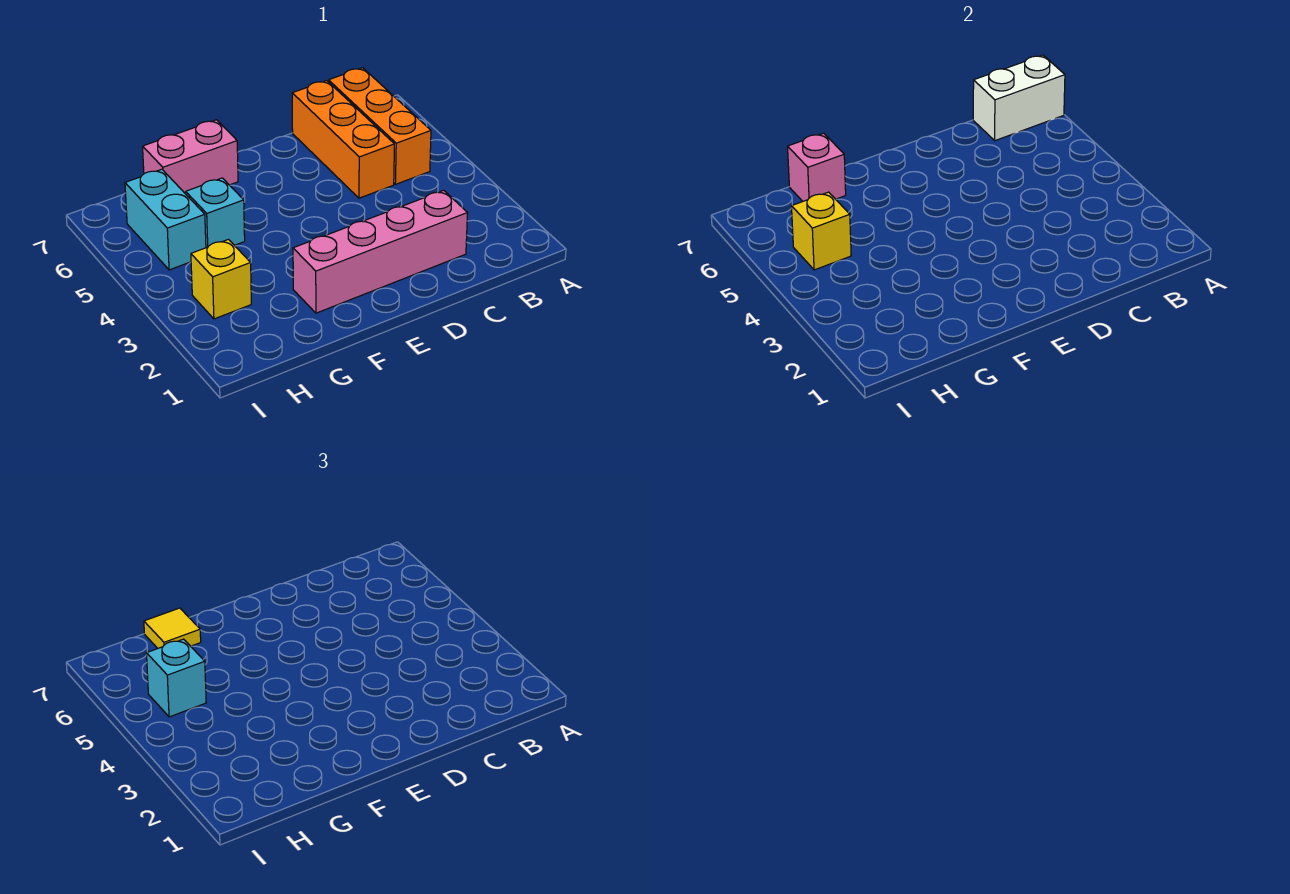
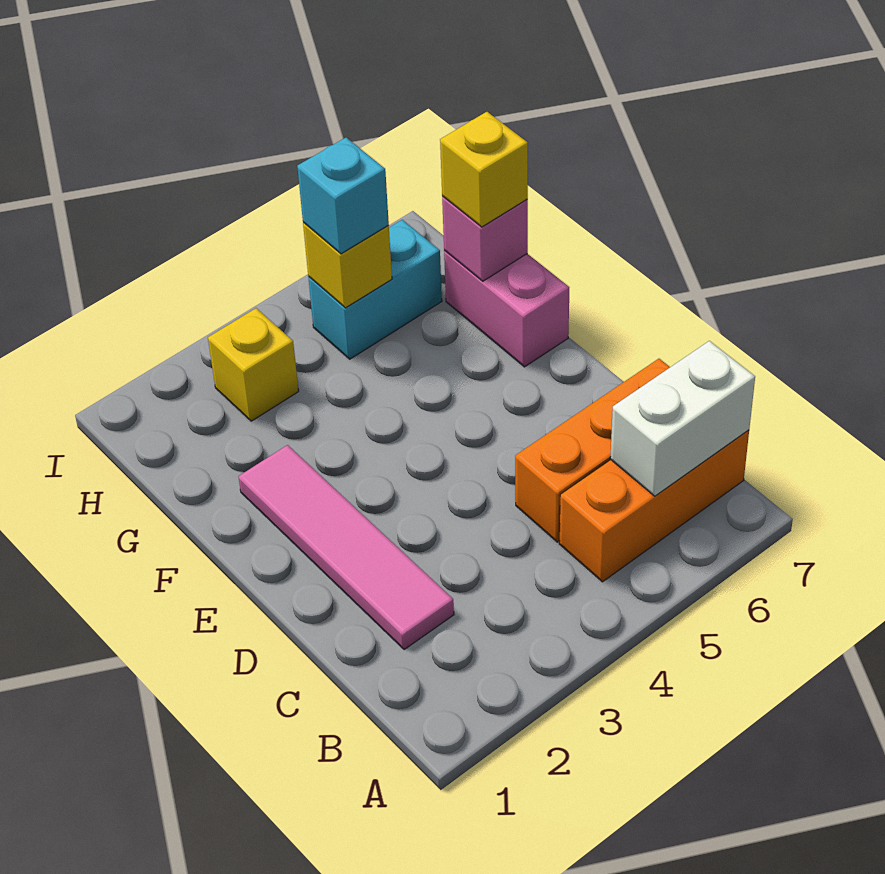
white 1x2 brick [973,55,1065,141] -> white 1x2 brick turned to [610,341,755,496]
pink 1x4 brick [293,190,468,313] -> pink 1x4 tile [239,445,454,650]
cyan 1x1 brick [186,178,245,248] -> none
yellow 1x1 tile [144,608,201,648] -> yellow 1x1 brick [440,112,528,227]

